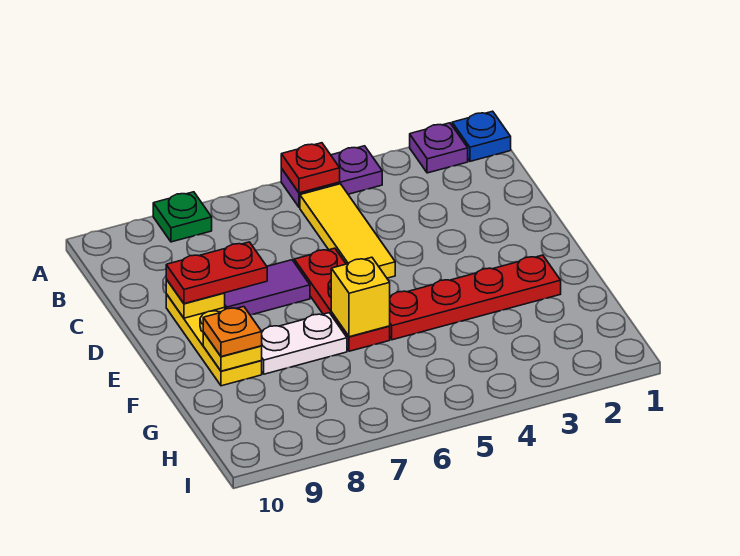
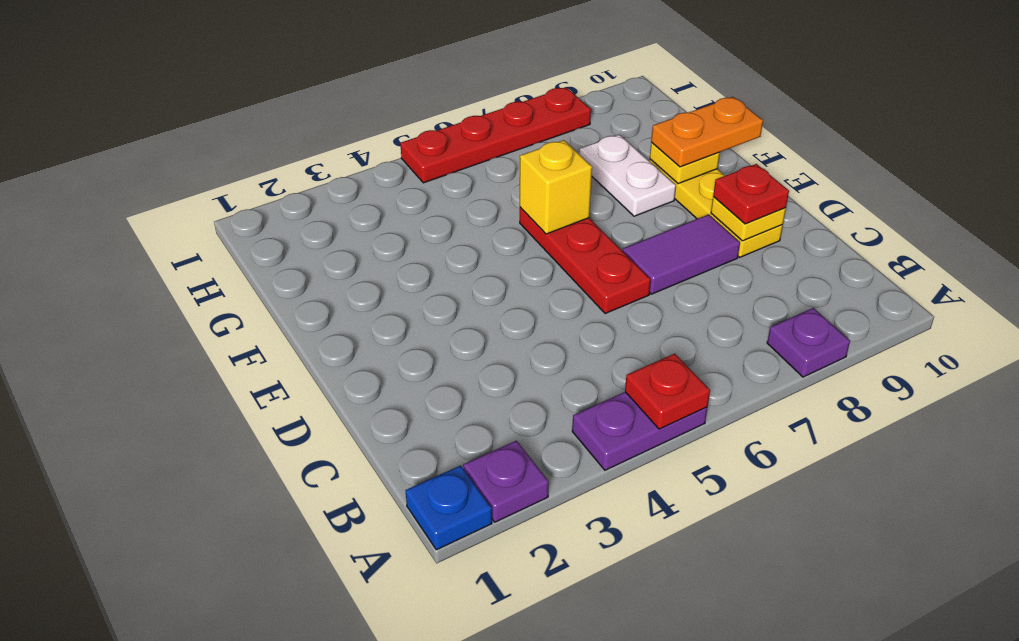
green 1x1 plate [153,192,212,242] -> purple 1x1 plate [767,308,850,377]
yellow 1x3 tile [300,184,395,278] -> none
red 1x2 plate [166,242,267,304] -> red 1x1 plate [713,164,789,224]
red 1x4 plate [390,255,561,340] -> red 1x4 plate moved to [400,87,591,183]
white 1x2 plate [261,313,347,374] -> white 1x2 plate turned to [579,135,676,216]
orange 1x1 plate [203,307,262,357] -> orange 1x2 plate [651,97,763,167]

